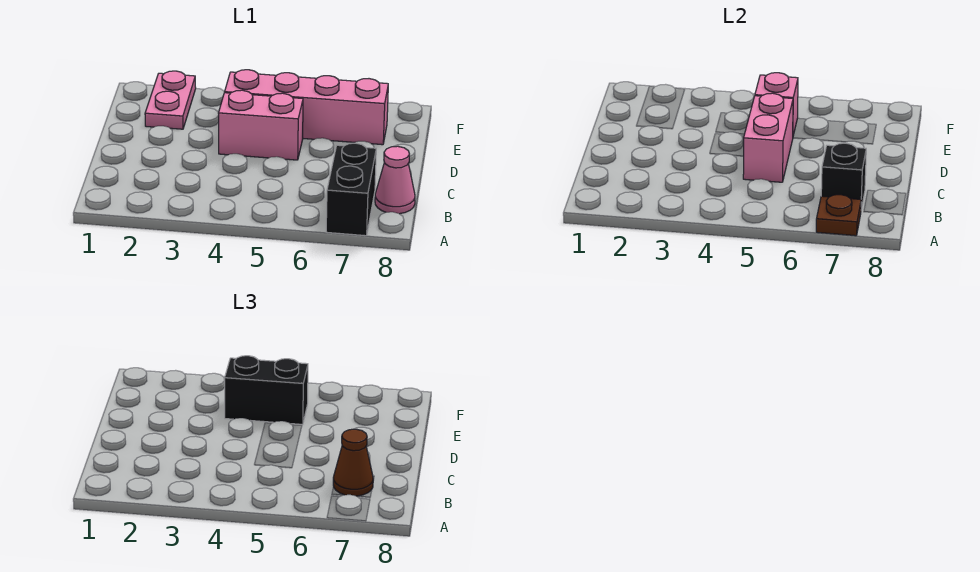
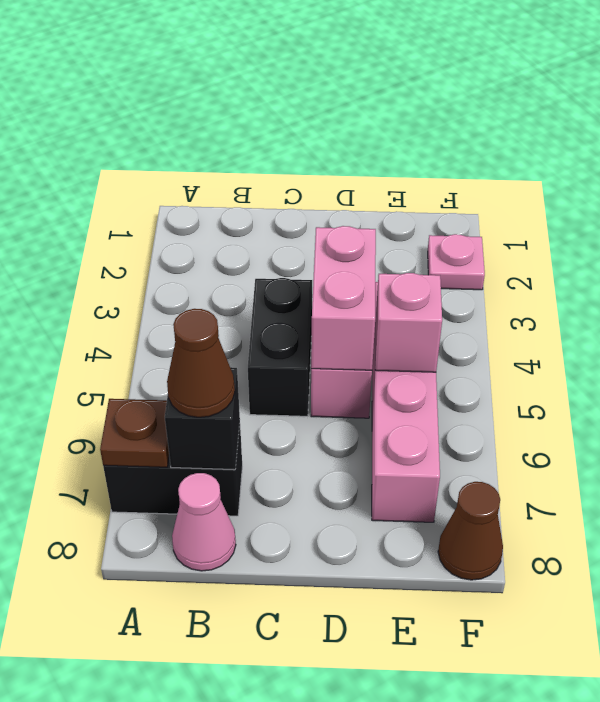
pink 1x2 brick [743,93,793,182] -> pink 1x2 brick turned to [311,226,376,370]
pink 1x2 plate [145,71,196,129] -> pink 1x1 plate [428,234,485,290]
black 1x2 brick [225,356,308,424] -> black 1x2 brick moved to [248,278,312,416]
none -> brown 1x1 cone [438,482,503,580]

